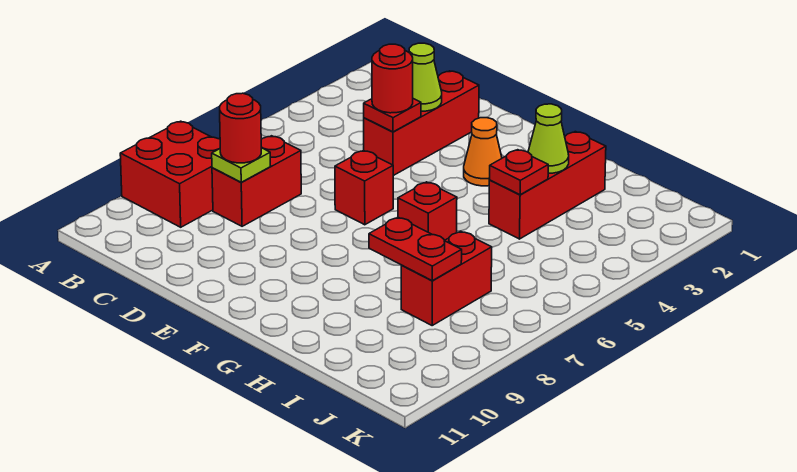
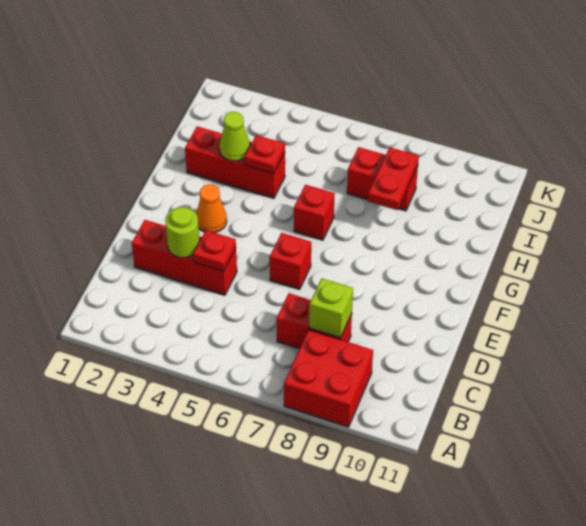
lime 1x1 plate [212,148,270,182] -> lime 1x1 brick [309,279,353,338]
red 1x1 round brick [220,93,261,163] -> none
lime 1x1 cone [409,43,442,111] -> lime 1x1 round brick [165,207,200,258]
red 1x1 round brick [372,44,413,113] -> none

